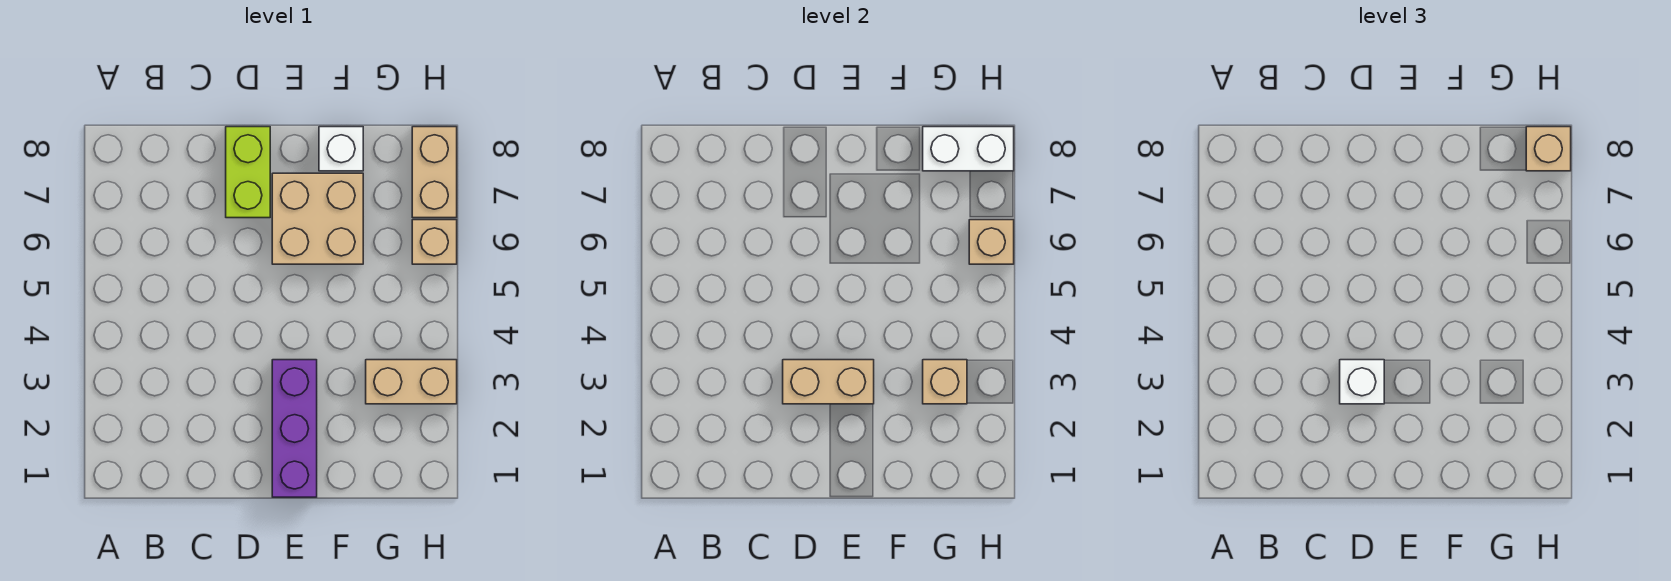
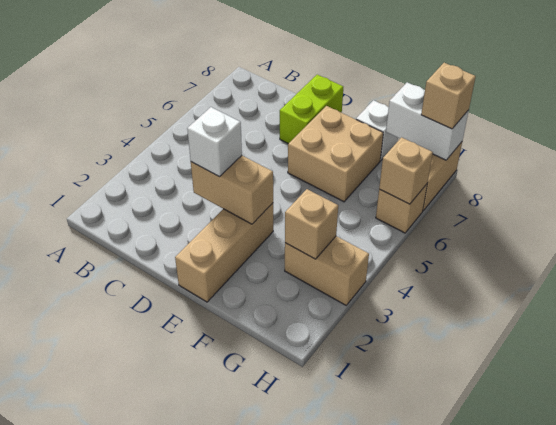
purple 1x3 brick [272,360,317,497] -> tan 1x3 brick [175,203,273,302]

